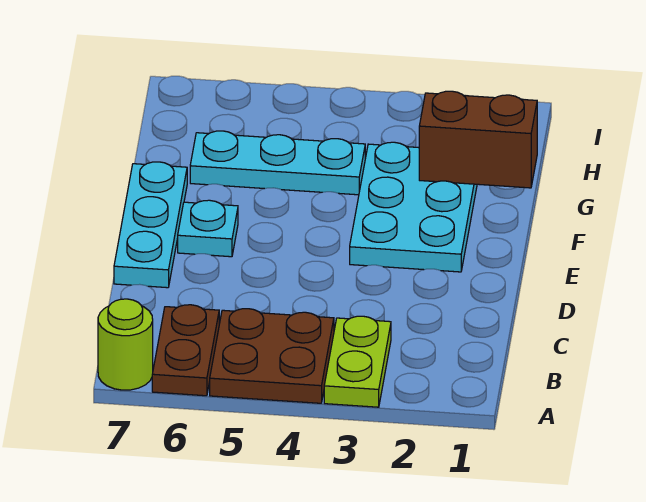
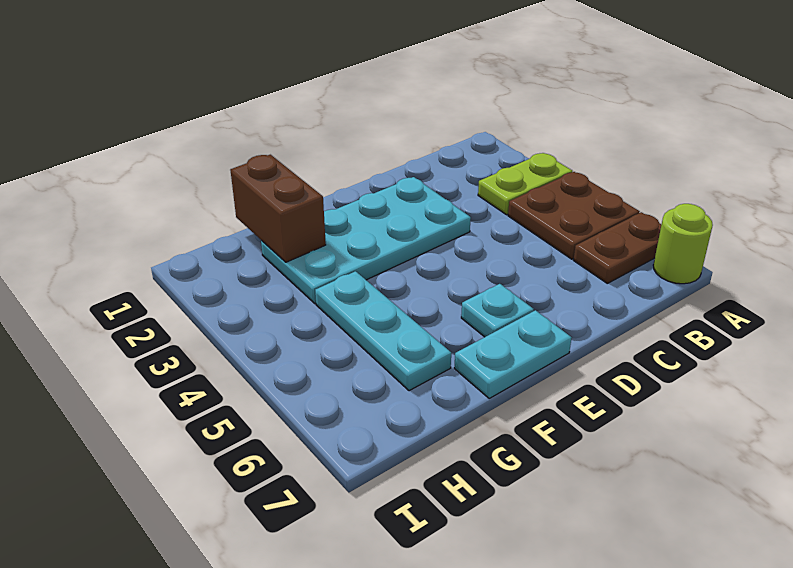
cyan 1x3 plate [114,162,187,288] -> cyan 1x2 plate [454,310,572,398]
cyan 2x3 plate [350,142,477,272] -> cyan 2x4 plate [261,177,471,303]

